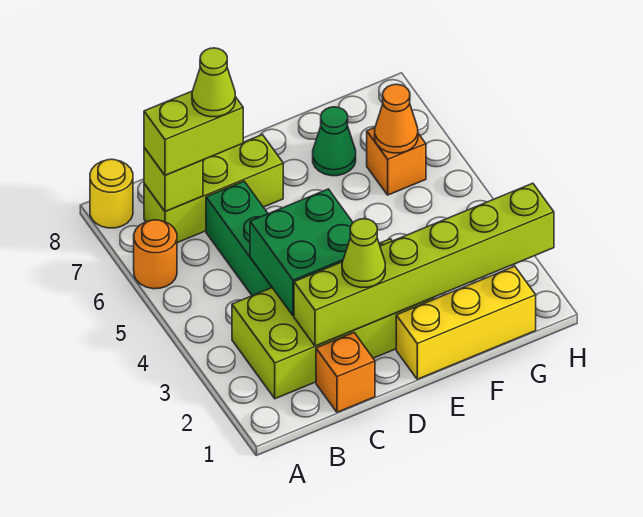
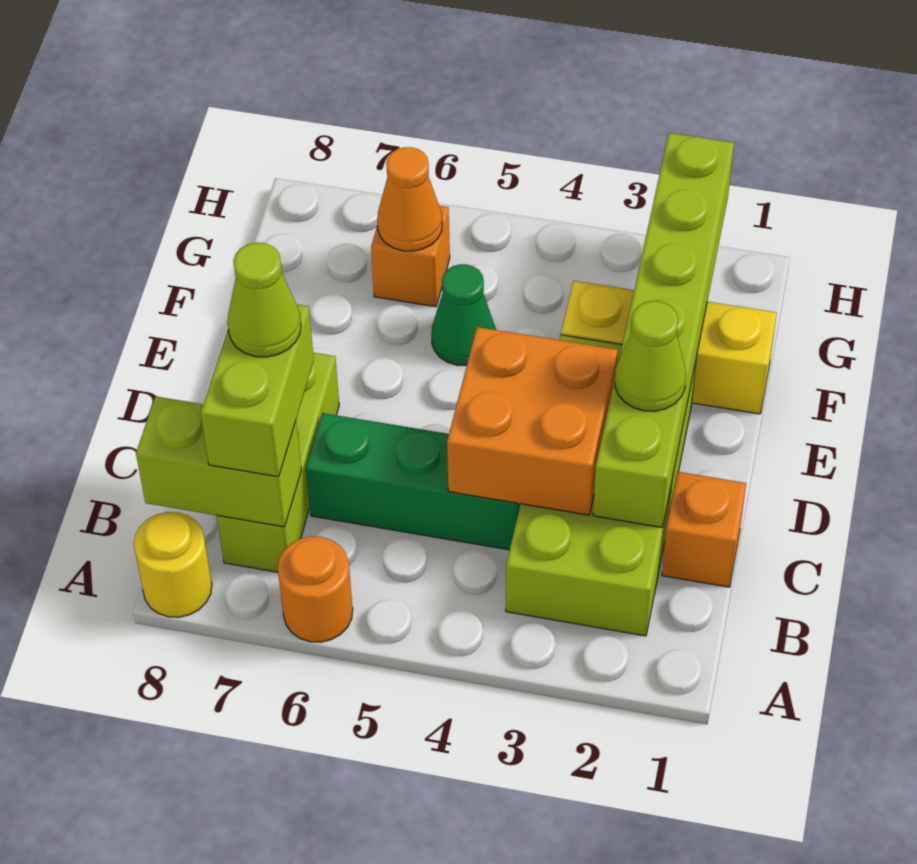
lime 1x1 brick [144,148,203,212] -> lime 1x2 brick [136,396,301,527]
green 2x2 brick [250,189,353,316] -> orange 2x2 brick [447,327,618,515]
yellow 1x3 brick [396,266,536,379] -> yellow 1x3 brick turned to [561,281,777,414]
green 1x1 cone [313,107,356,176] -> green 1x1 cone moved to [431,264,496,365]

